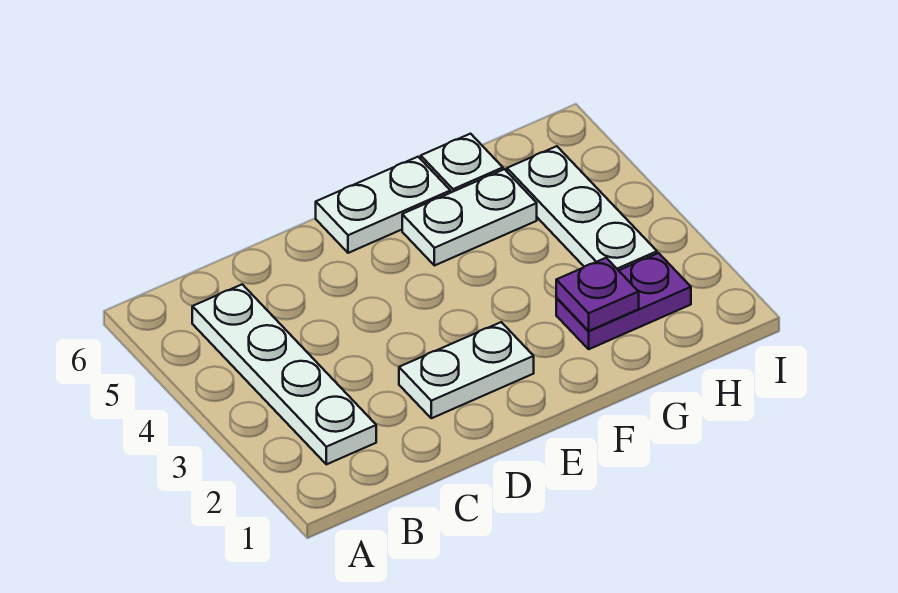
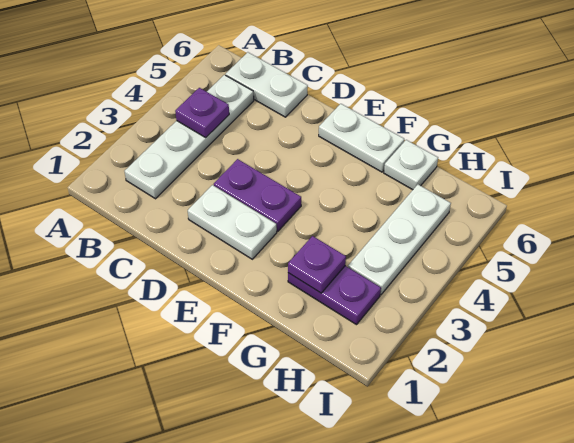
none -> purple 1x1 plate [175,88,229,137]
none -> purple 1x2 plate [214,159,301,231]
white 1x2 plate [402,169,537,266] -> white 1x2 plate moved to [226,52,308,117]

